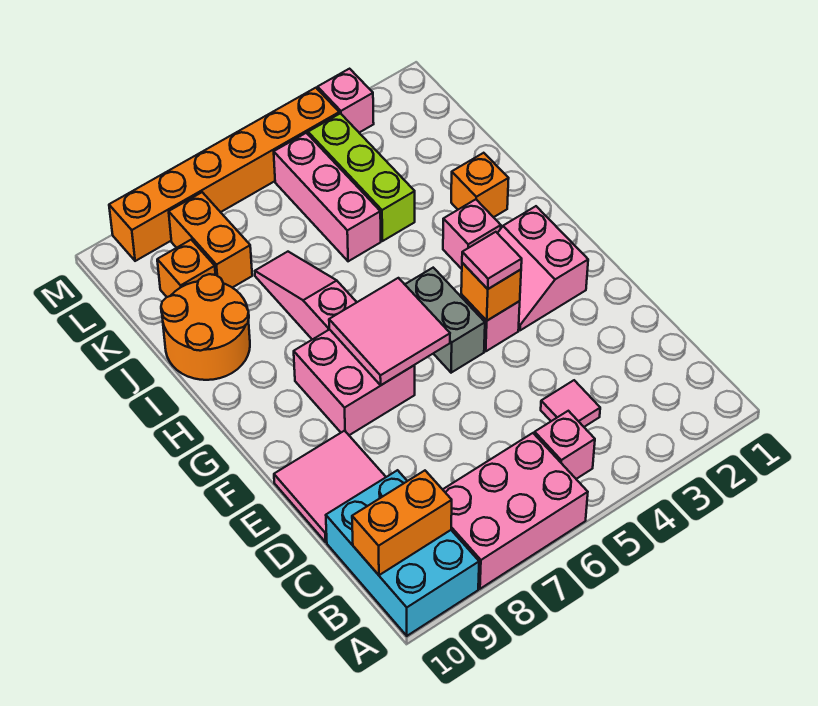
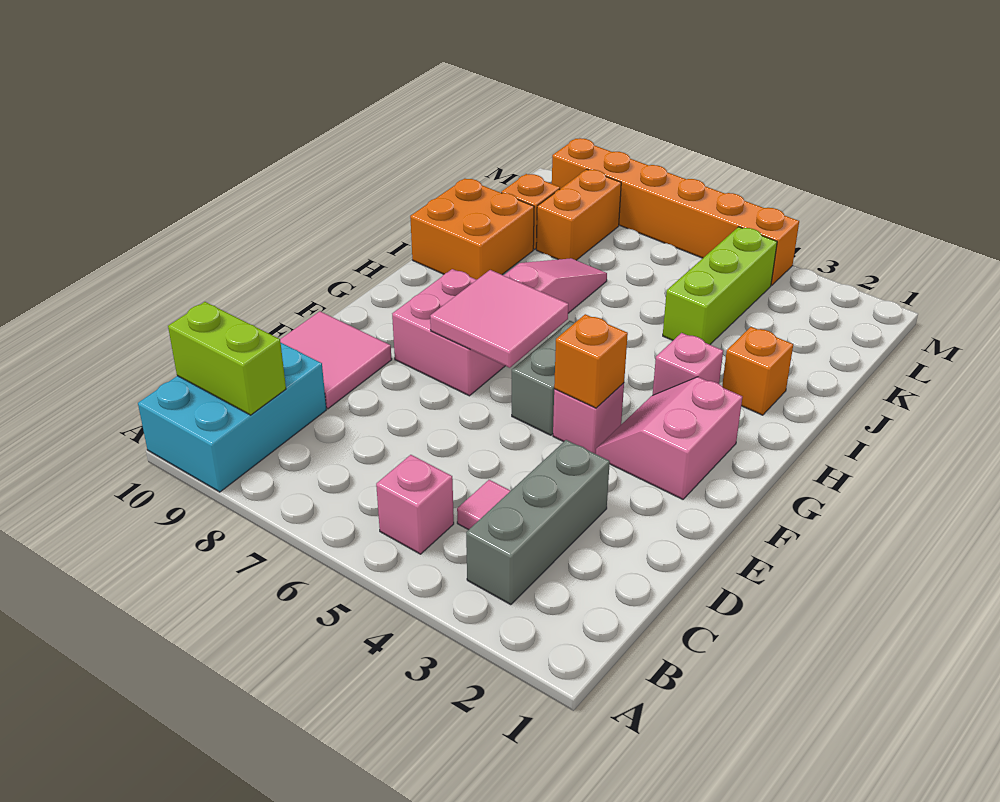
pink 2x3 brick [443,433,588,589] -> none
none -> grey 1x3 brick [466,440,610,605]
orange 1x2 brick [352,471,452,575] -> lime 1x2 brick [168,302,286,415]
pink 1x1 tile [462,232,522,289] -> none
orange 2x2 round brick [161,274,250,380] -> orange 2x2 brick [410,179,534,280]
pink 1x3 brick [274,133,381,261] -> none
pink 1x1 brick [318,69,374,133] -> none

